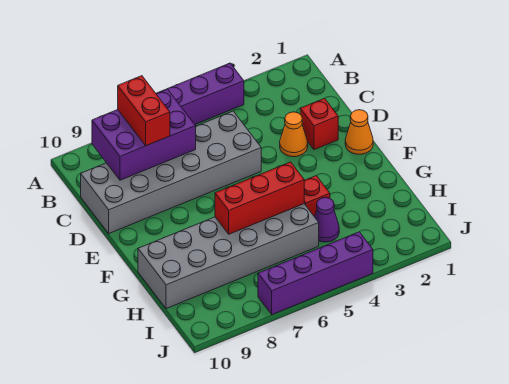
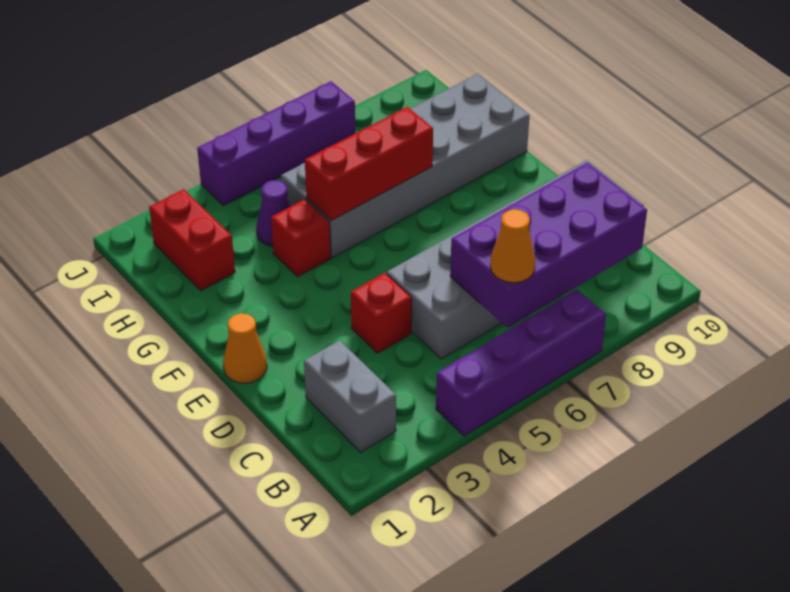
none -> grey 1x2 brick [304,340,396,452]
purple 2x3 brick [92,89,196,180] -> purple 2x4 brick [450,163,647,328]
red 1x2 brick [118,76,170,146] -> red 1x2 brick moved to [149,189,235,291]
red 1x1 brick [300,98,338,150] -> red 1x1 brick moved to [351,273,412,353]
orange 1x1 cone [280,112,308,157] -> orange 1x1 cone moved to [490,209,535,283]

